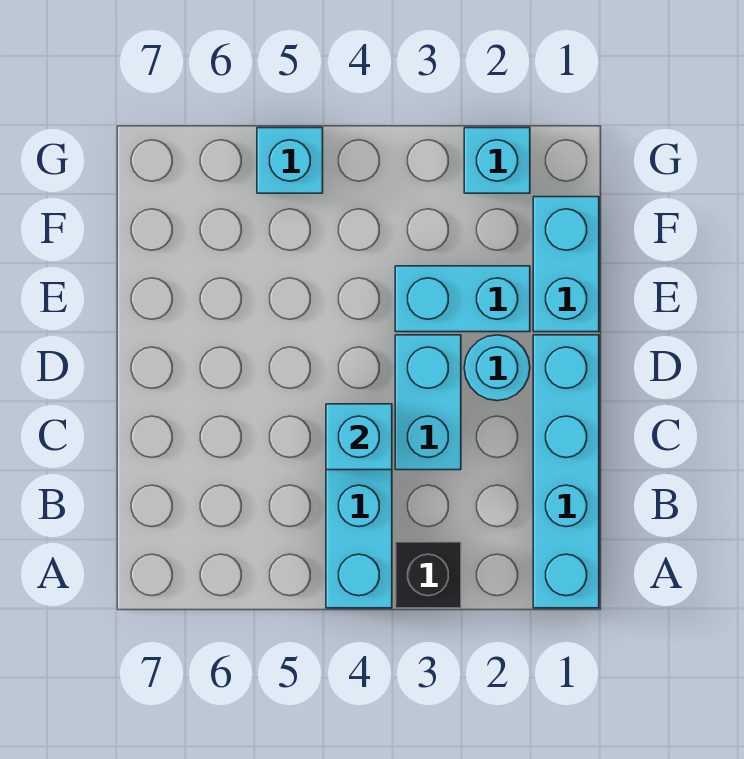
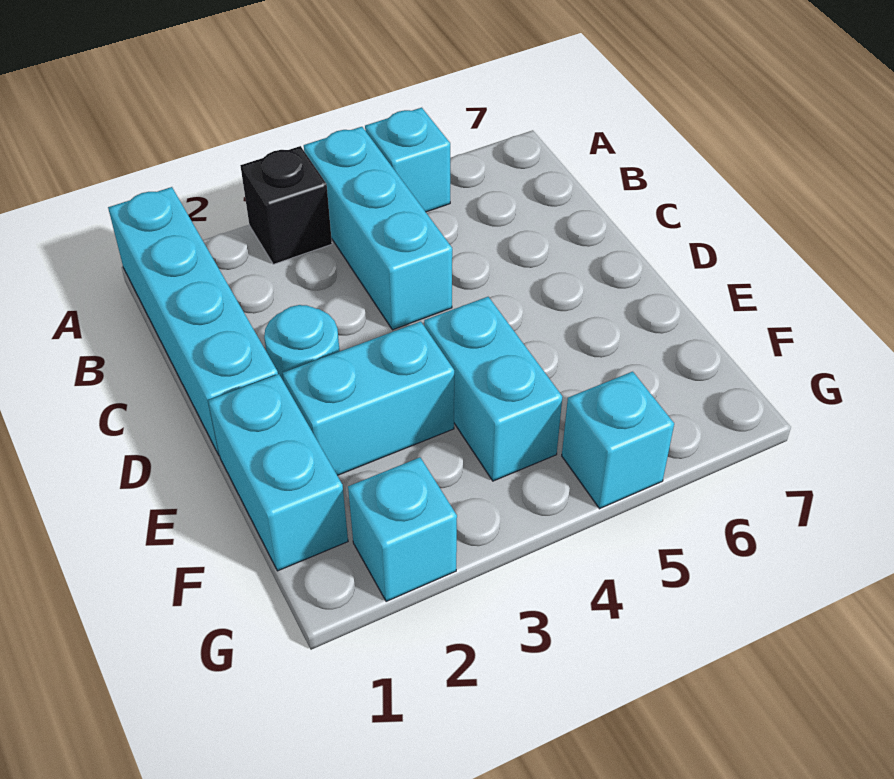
cyan 1x2 brick [395,335,461,470] -> cyan 1x2 brick moved to [424,297,562,481]
cyan 1x1 brick [326,404,392,470] -> cyan 1x1 brick moved to [365,108,450,212]

